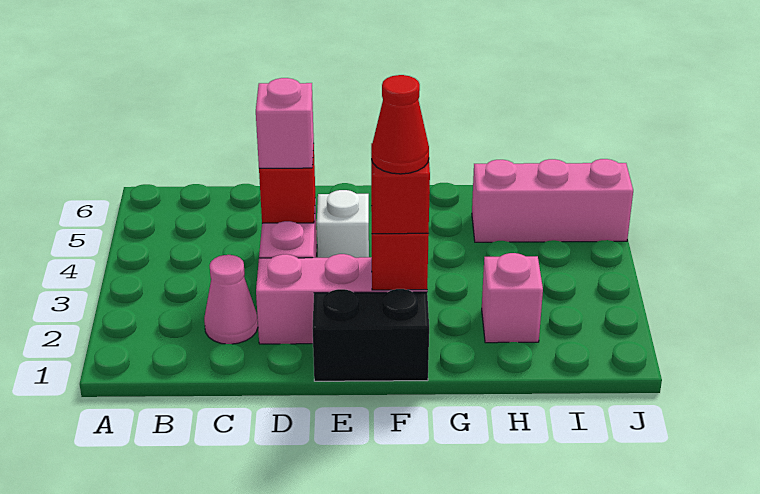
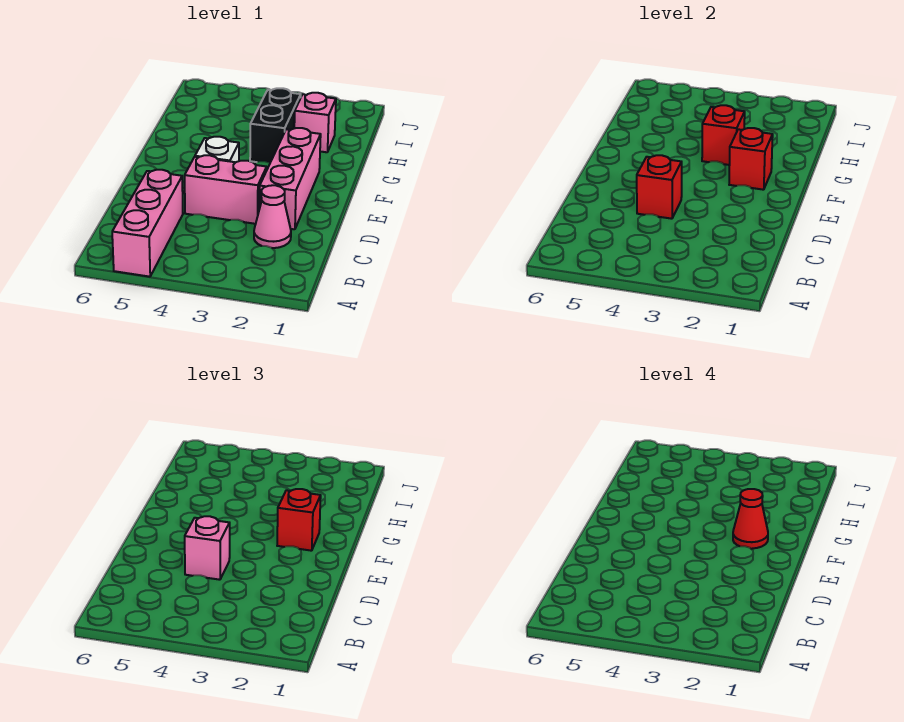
black 1x2 brick [312,289,429,381] -> black 1x2 brick moved to [250,88,301,163]
none -> red 1x1 brick [702,105,745,165]
pink 1x3 brick [472,159,633,242] -> pink 1x3 brick moved to [112,170,183,277]

